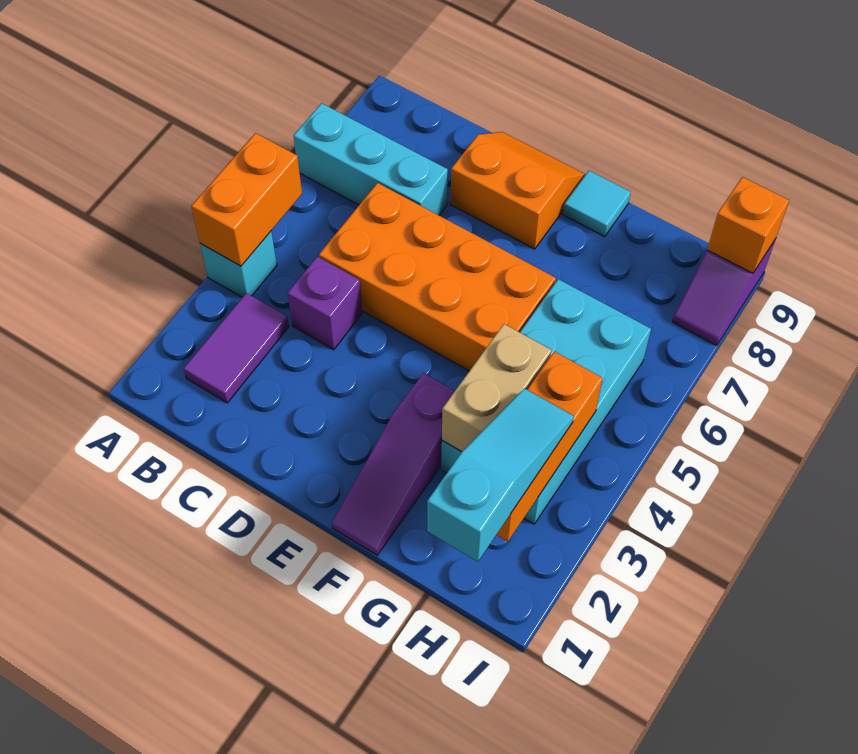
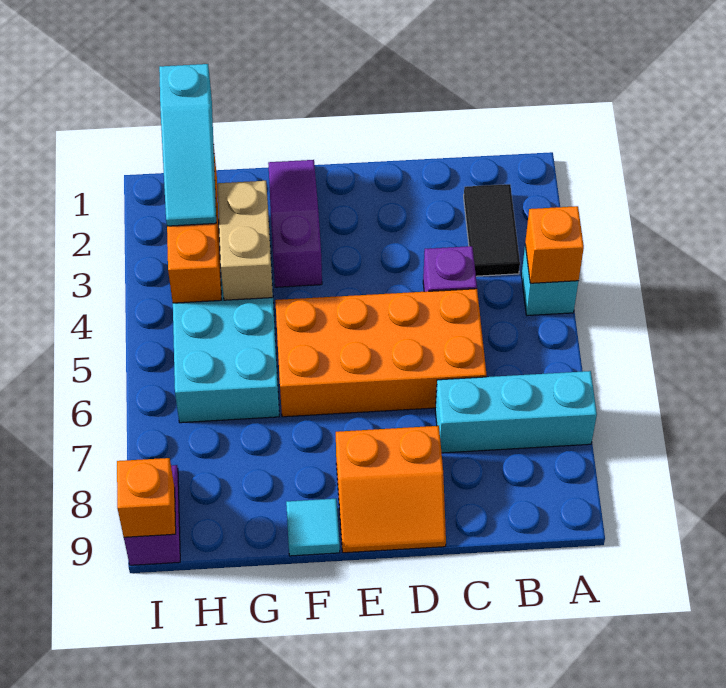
orange 1x2 brick [191,133,302,266] -> orange 1x1 brick [525,206,584,283]
purple 1x2 tile [184,293,289,403] -> black 1x2 tile [464,184,520,276]

